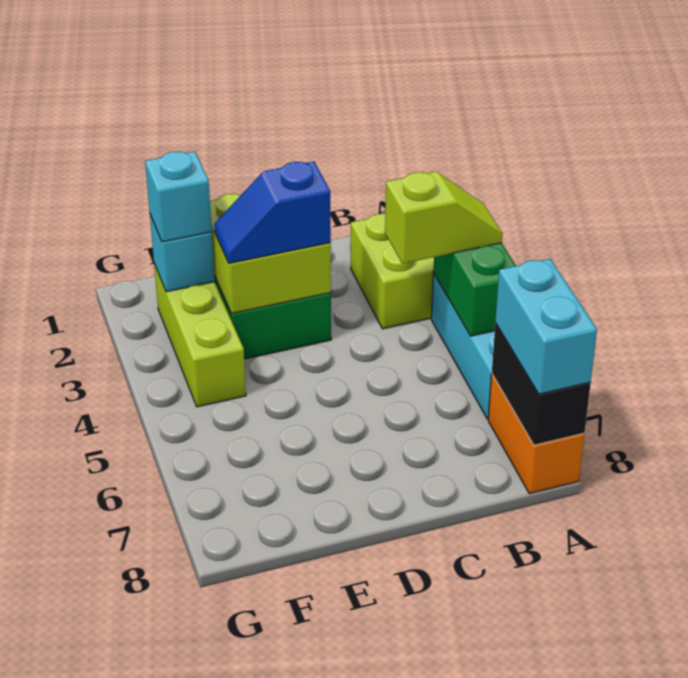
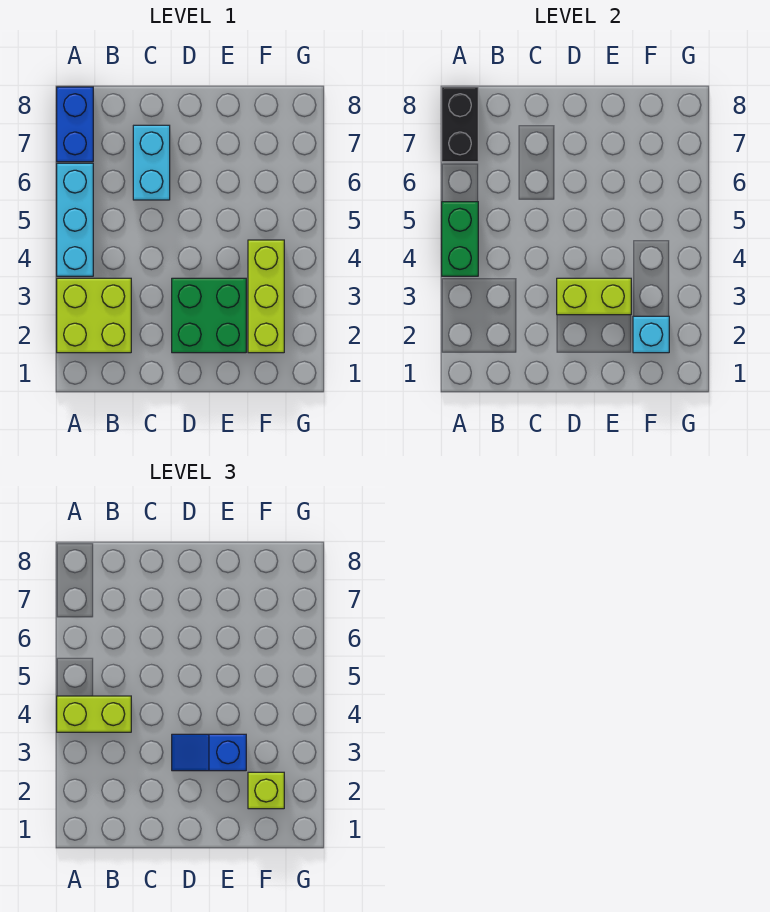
lime 1x2 slope [385,172,503,264] -> lime 1x2 brick [57,696,131,732]
orange 1x2 brick [488,374,584,494] -> blue 1x2 brick [57,87,93,162]
cyan 1x2 brick [495,259,597,394] -> cyan 1x2 brick moved to [133,125,170,200]
lime 2x2 brick [210,194,331,314] -> lime 1x2 brick [557,278,631,315]
blue 1x2 slope [214,162,331,263] -> blue 1x2 slope turned to [172,734,246,771]
cyan 1x1 brick [145,151,212,242] -> lime 1x1 brick [248,772,284,809]

